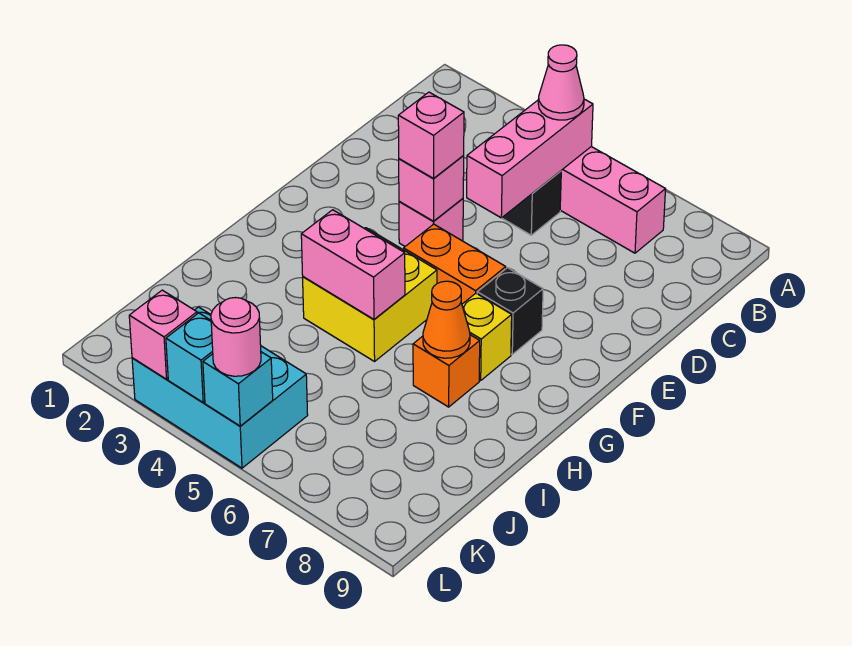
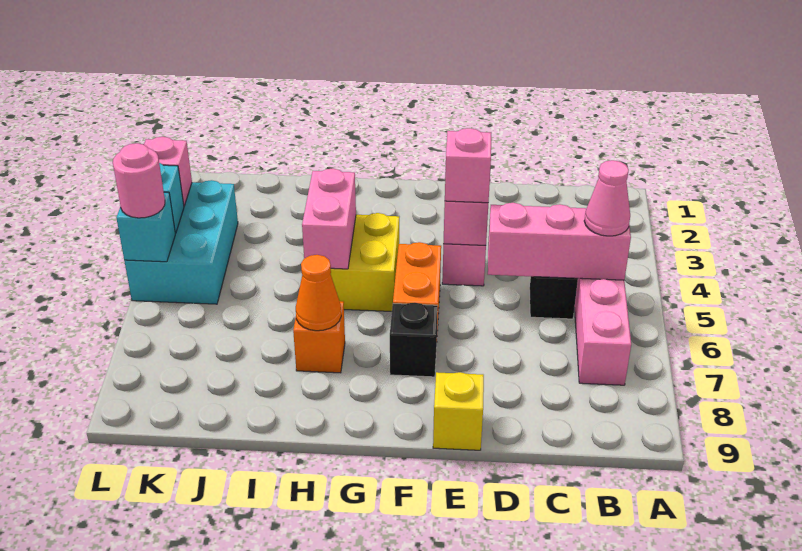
yellow 1x1 brick [462,293,512,381] -> yellow 1x1 brick moved to [433,372,484,450]

